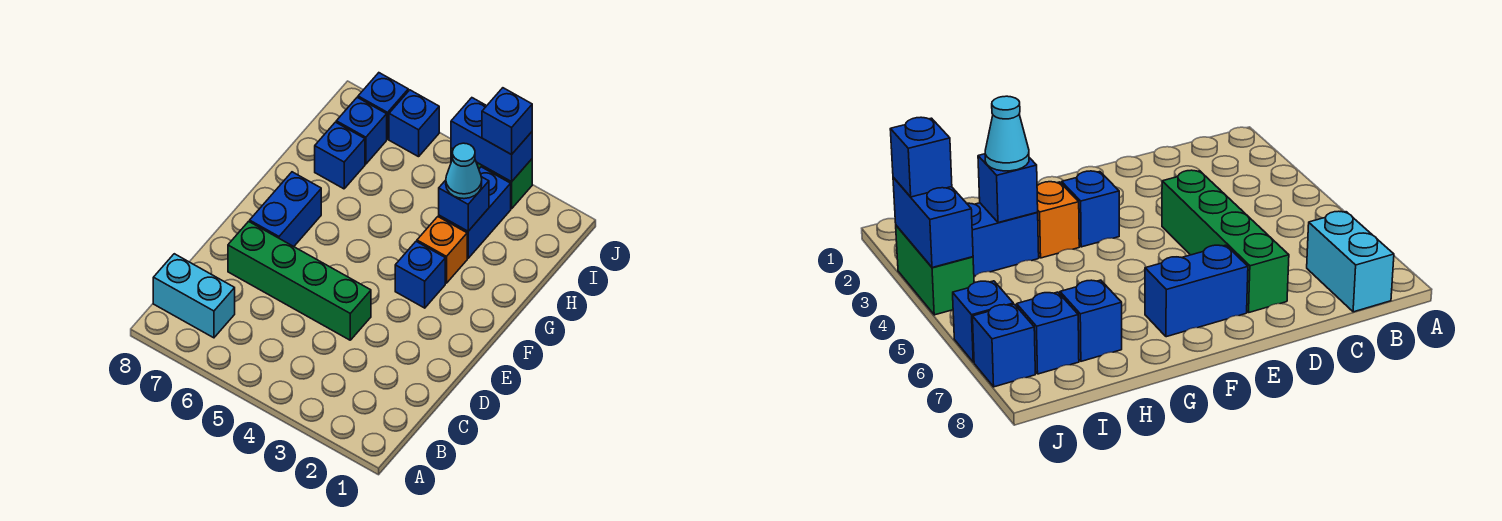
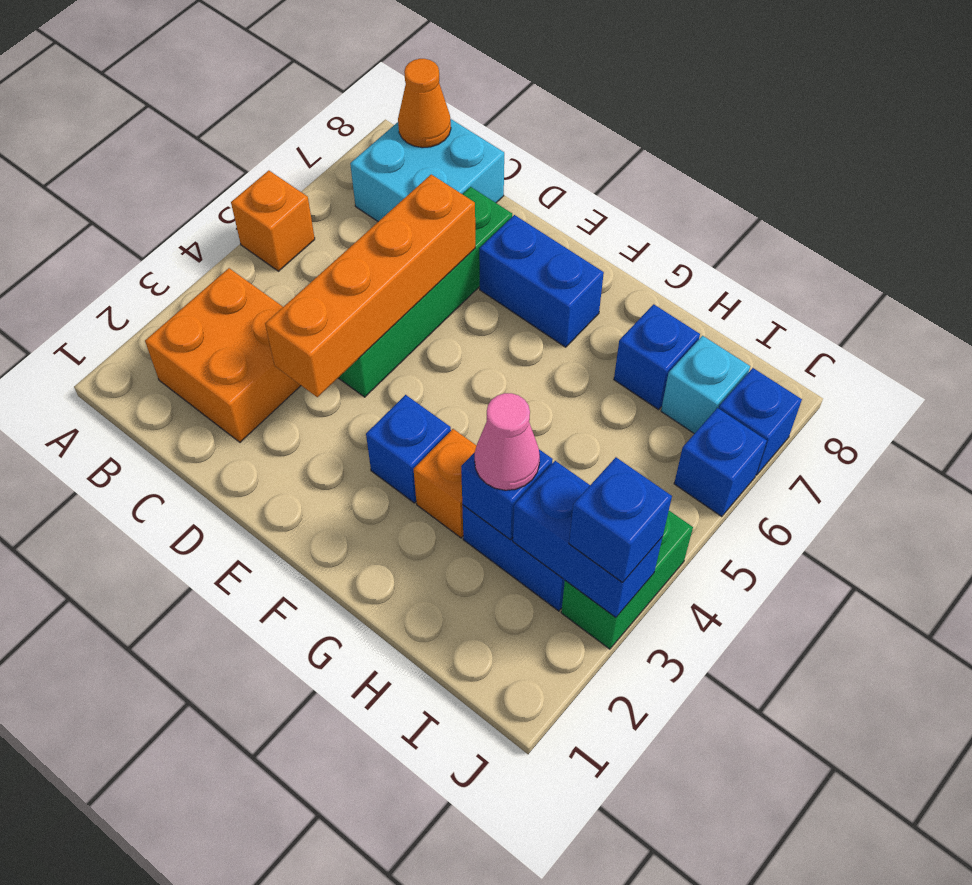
none -> orange 1x1 brick [231,170,315,271]
none -> orange 2x2 brick [145,268,301,442]
cyan 1x2 brick [153,254,235,338] -> cyan 2x2 brick [350,119,504,222]
none -> orange 1x1 cone [398,59,451,148]
none -> orange 1x4 brick [265,174,475,397]
cyan 1x1 cone [446,143,482,199] -> pink 1x1 cone [475,393,540,490]
blue 1x1 brick [336,97,387,164] -> cyan 1x1 brick [661,336,750,434]
blue 1x2 brick [451,98,532,182] -> blue 1x2 brick turned to [513,461,662,618]

